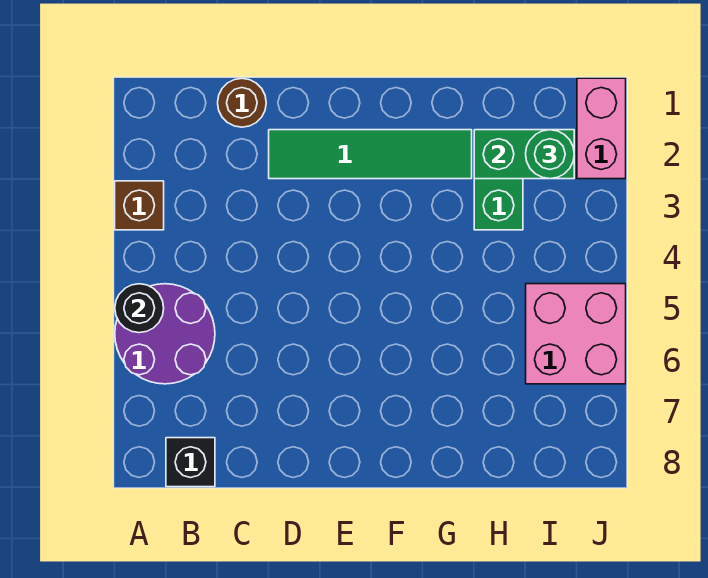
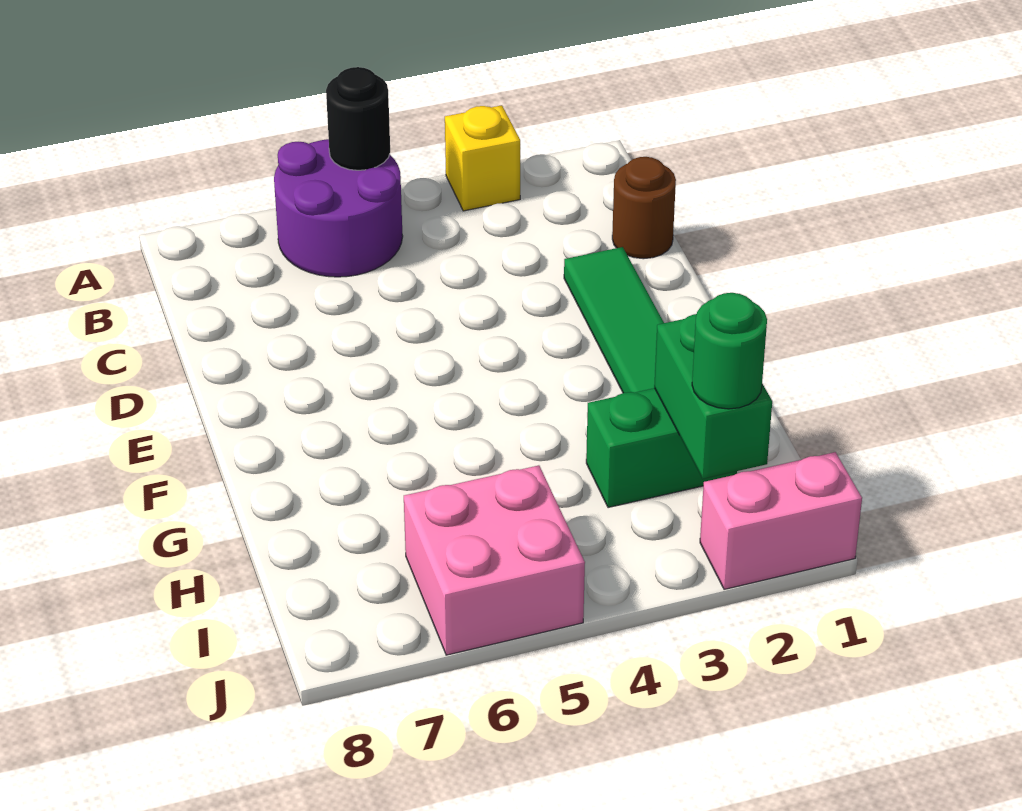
brown 1x1 brick [115,181,164,230] -> yellow 1x1 brick [445,105,520,211]
black 1x1 brick [166,438,215,487] -> none

